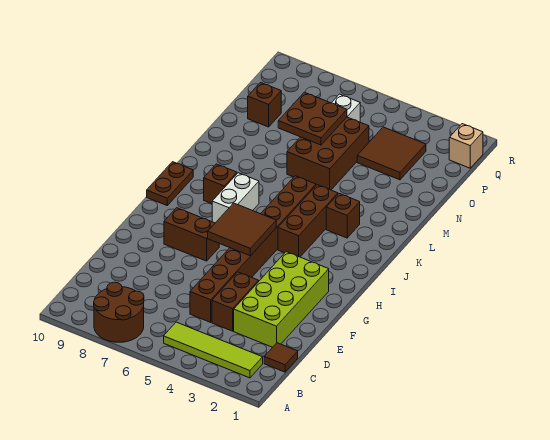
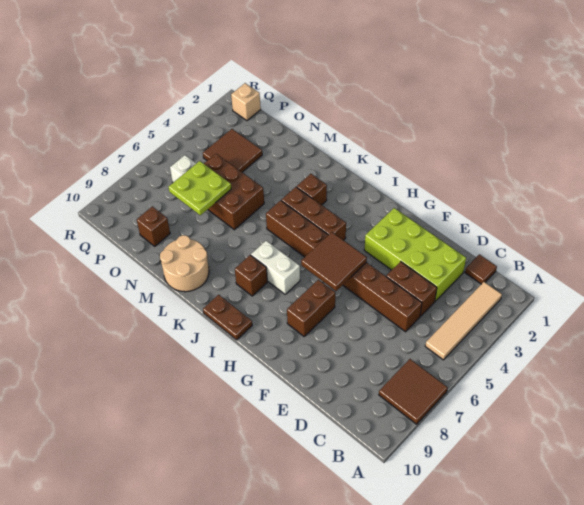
brown 2x2 round brick [94,282,144,342] -> brown 2x2 tile [379,359,448,424]
lime 1x4 tile [164,322,263,378] -> tan 1x4 tile [425,282,502,360]
none -> tan 2x2 round brick [160,235,209,292]
brown 2x2 plate [278,92,347,145] -> lime 2x2 plate [169,161,231,215]

